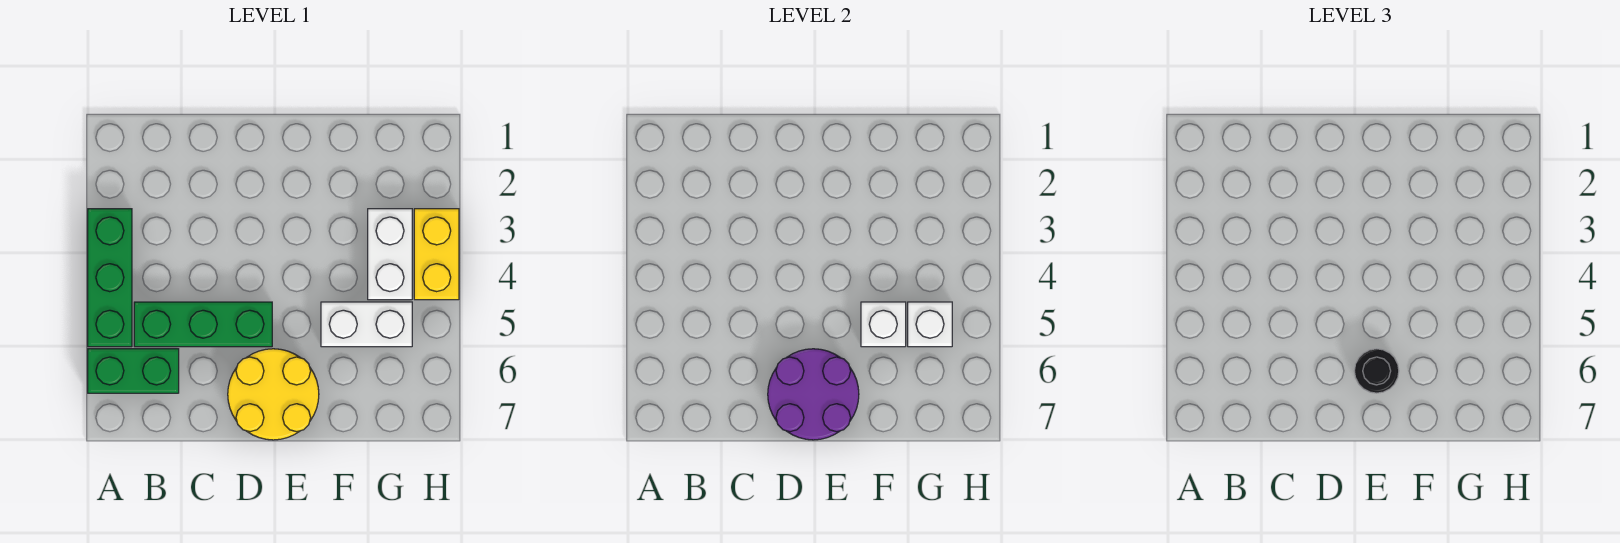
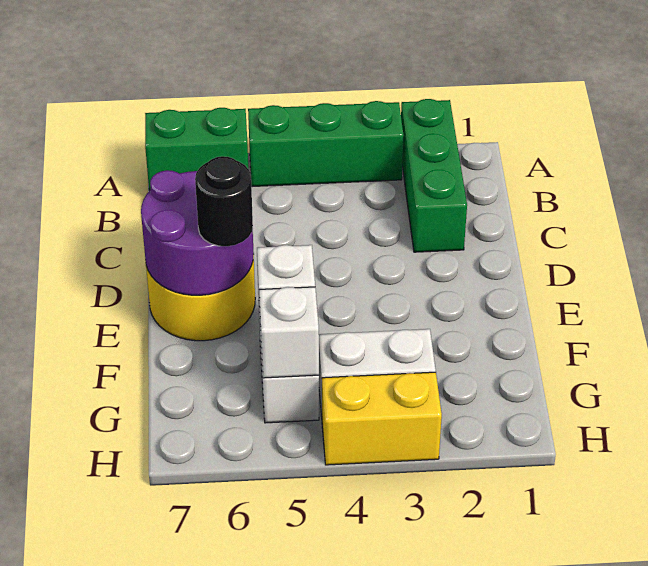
green 1x2 brick [88,349,179,393] -> green 1x2 brick turned to [145,108,248,191]
green 1x3 brick [134,302,272,347] -> green 1x3 brick moved to [401,99,467,252]

